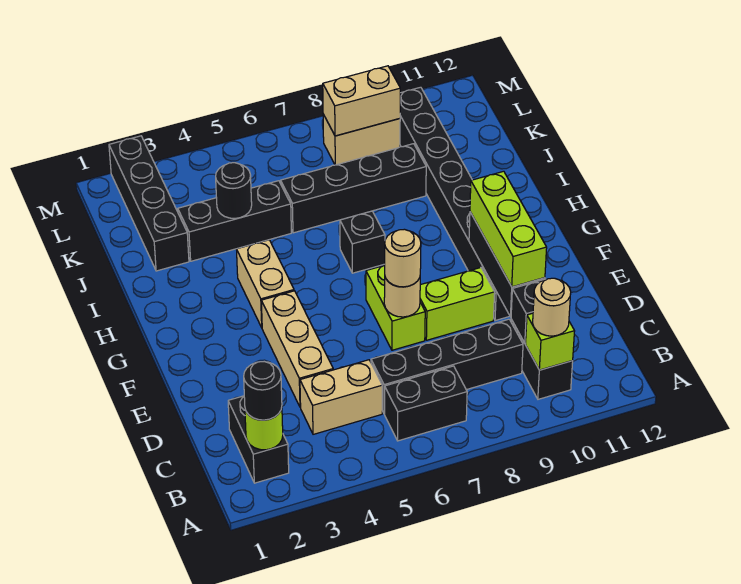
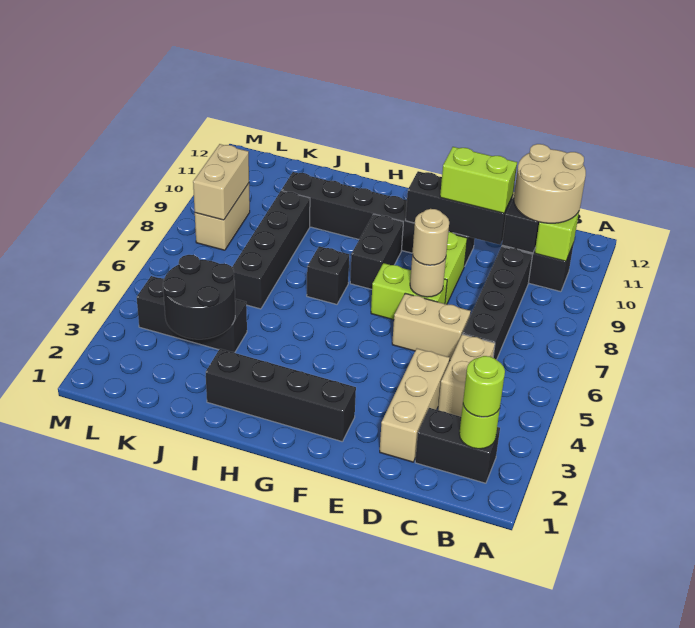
black 1x1 round brick [244,362,282,420] -> lime 1x1 round brick [463,356,505,417]
black 1x2 brick [385,366,467,441] -> black 1x2 brick moved to [350,214,403,289]
tan 1x1 round brick [533,278,571,336] -> tan 2x2 round brick [514,144,586,223]
tan 1x3 brick [261,291,333,407] -> tan 1x3 brick turned to [380,349,450,462]
lime 1x3 brick [470,171,547,287] -> lime 1x2 brick [440,147,517,213]
black 1x8 brick [400,87,510,321] -> black 1x6 brick [281,172,475,266]
tan 1x2 brick [236,240,294,327] -> tan 1x2 brick moved to [392,293,471,361]
black 1x4 brick [109,136,189,271] -> black 1x4 brick moved to [206,349,356,442]
black 1x3 brick [178,181,291,261] -> black 1x3 brick turned to [137,276,247,353]
black 1x1 round brick [216,163,252,218] -> black 2x2 round brick [163,255,235,339]

